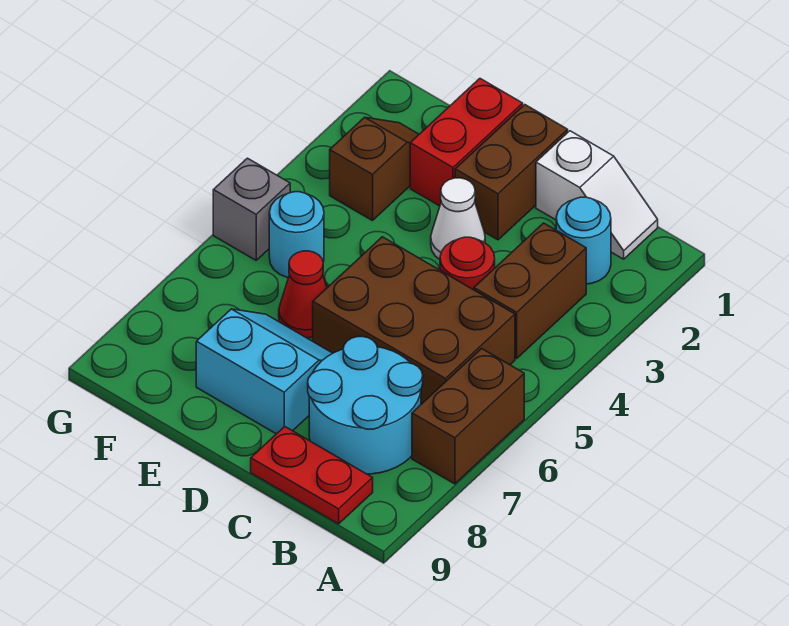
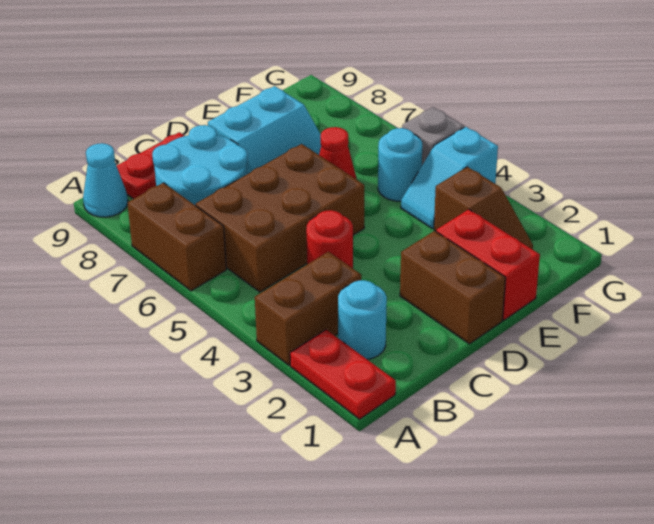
none -> red 1x2 plate [290,330,396,419]
none -> cyan 1x1 cone [83,143,128,217]
white 1x2 slope [536,131,658,259] -> none
brown 1x2 brick [474,223,586,358] -> brown 1x2 brick turned to [255,252,361,365]
white 1x1 cone [431,178,485,259] -> none
none -> cyan 1x2 slope [401,127,498,228]

